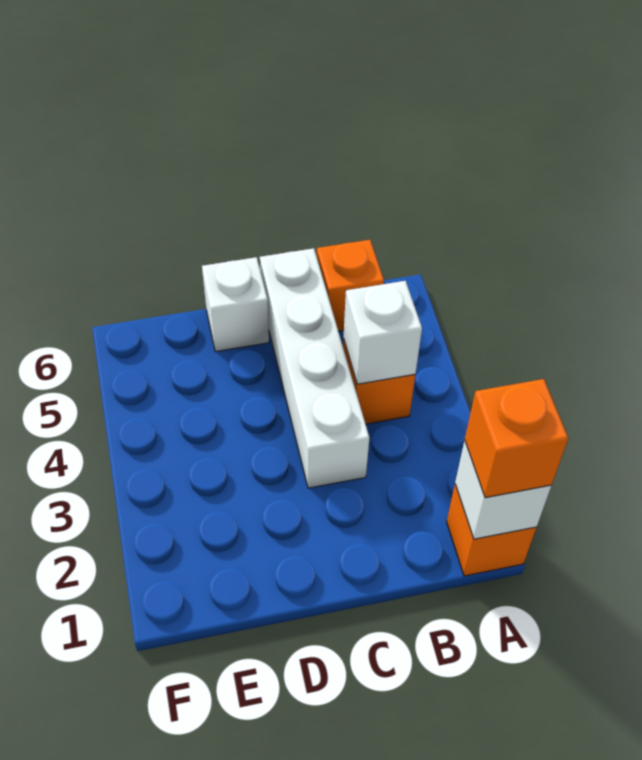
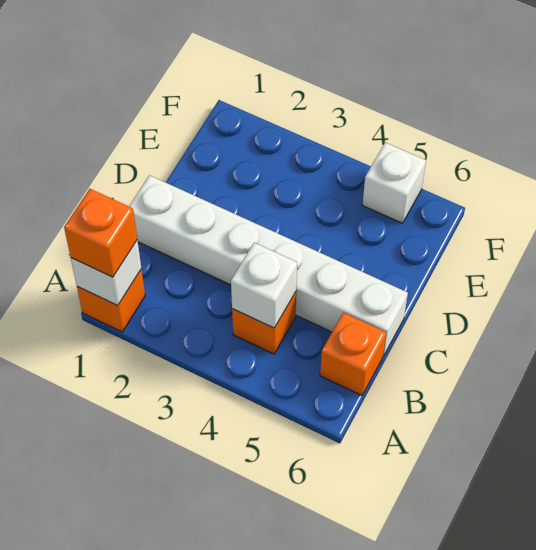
white 1x4 brick [260,248,369,488] -> white 1x6 brick [129,175,408,356]
white 1x1 brick [202,257,269,352] -> white 1x1 brick moved to [362,143,426,223]

